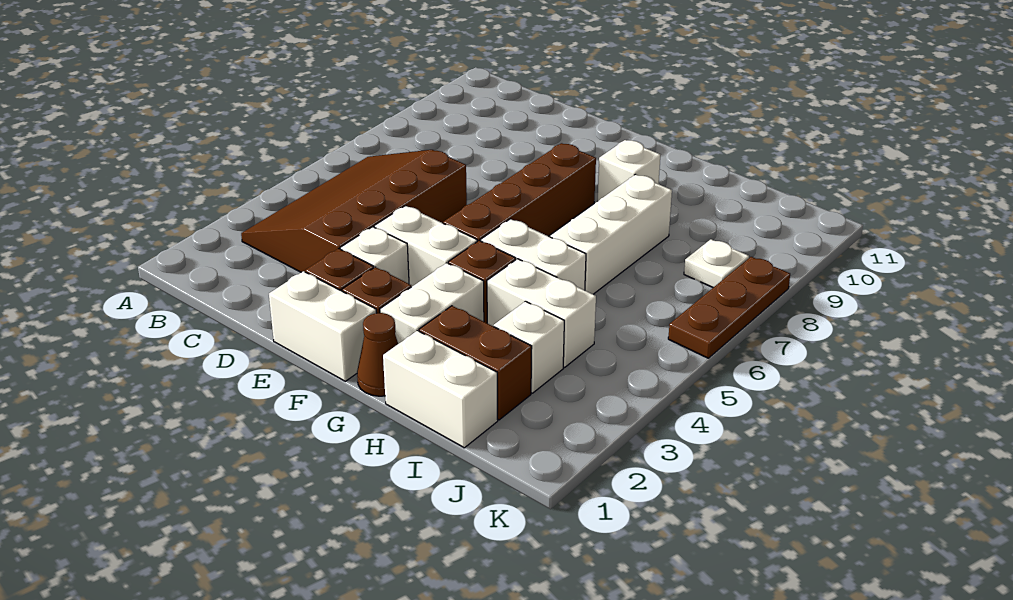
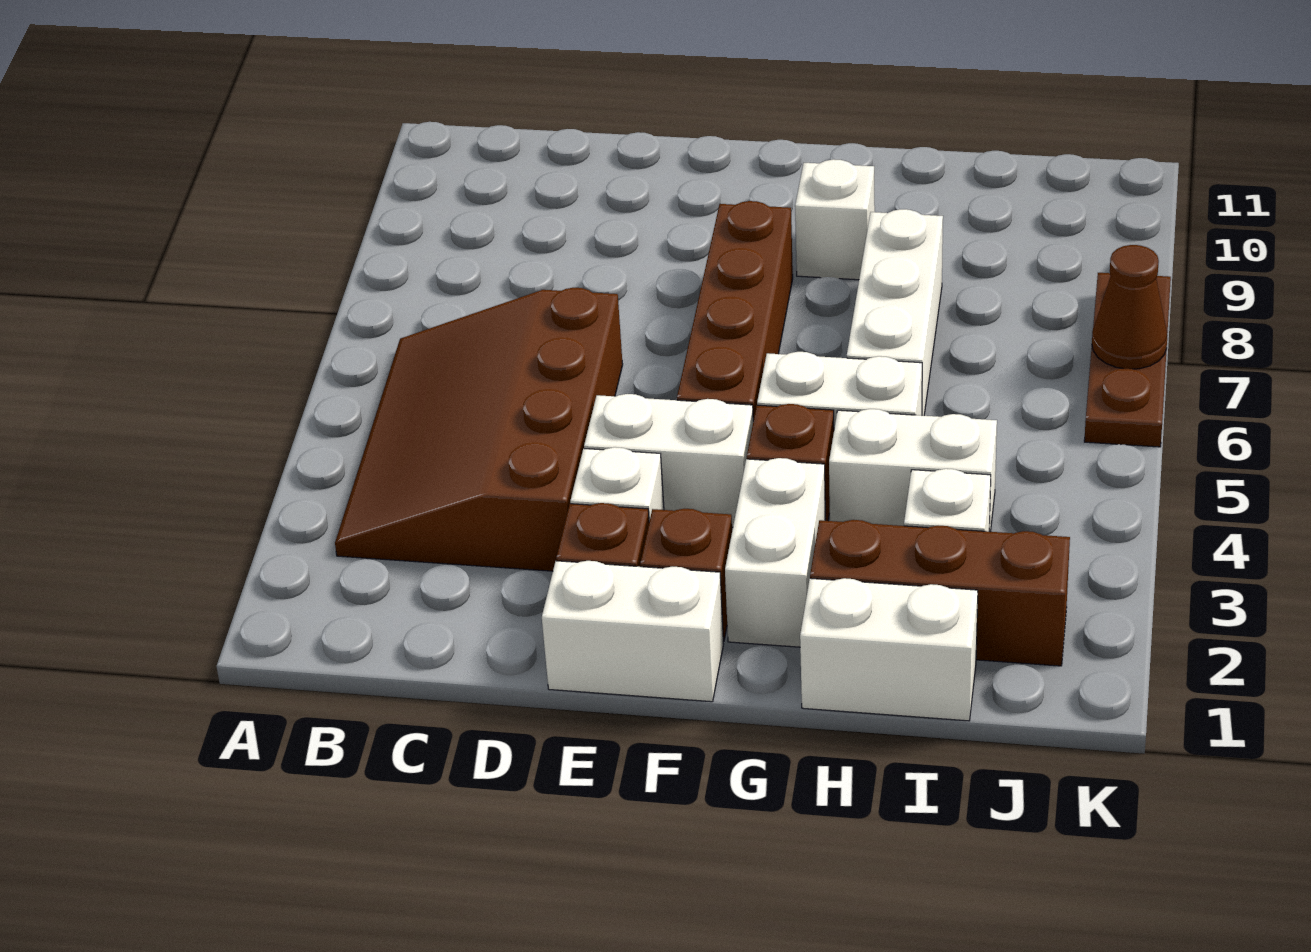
brown 1x1 cone [357,313,398,396] -> brown 1x1 cone moved to [1092,245,1168,369]
brown 1x2 brick [419,306,532,420] -> brown 1x3 brick [810,520,1070,666]
white 1x1 plate [684,239,749,288] -> none

